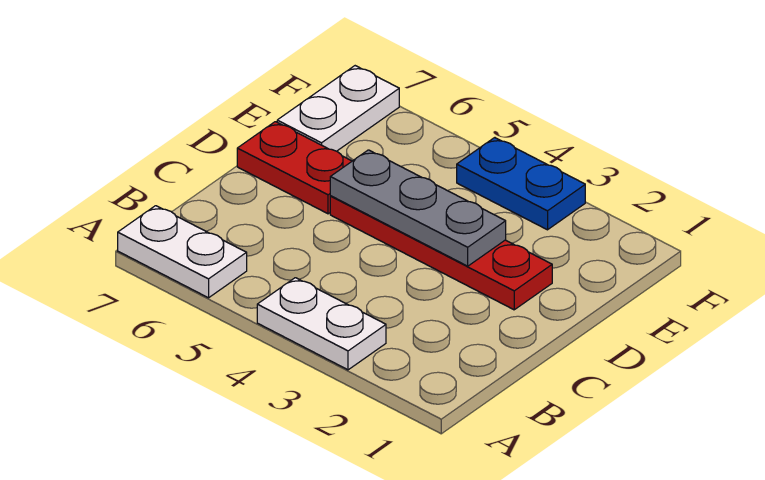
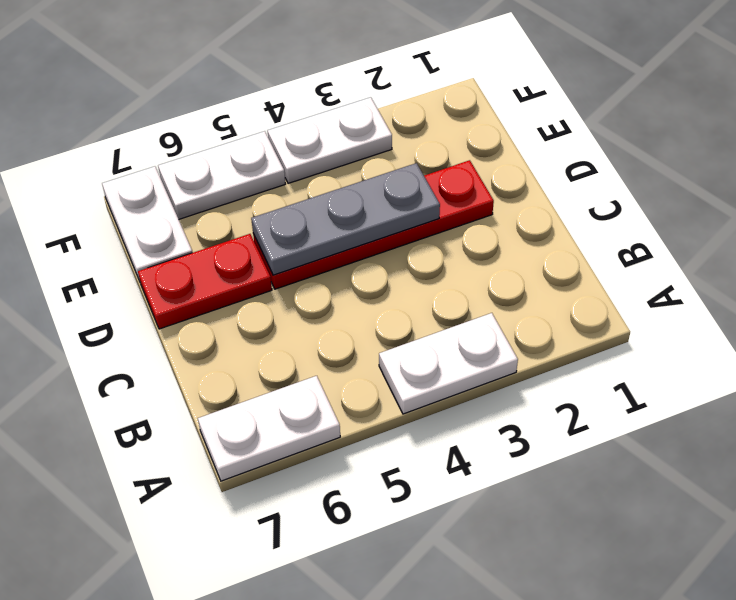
blue 1x2 plate [457,138,585,230] -> white 1x2 plate [268,97,392,183]
none -> white 1x2 plate [158,131,285,219]

